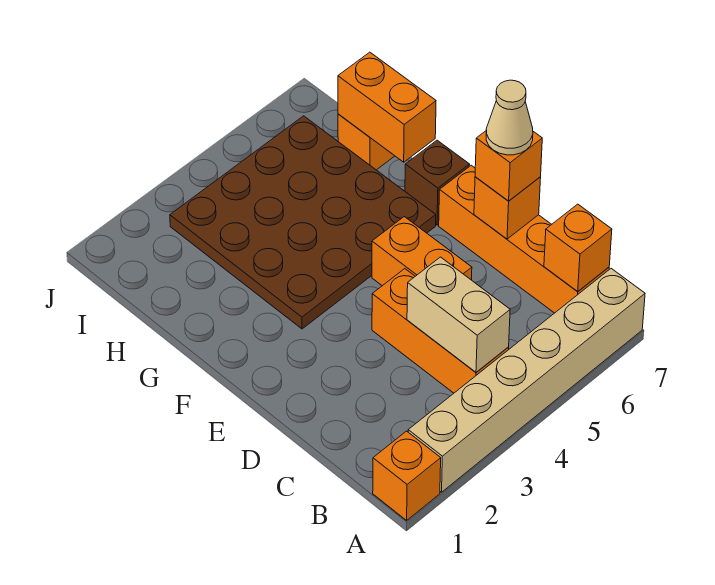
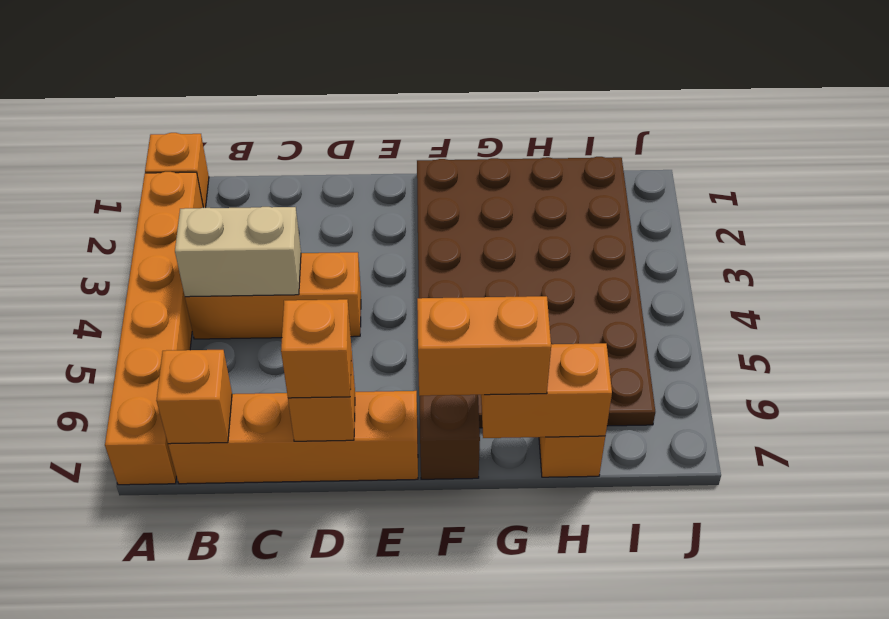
tan 1x6 brick [408,269,645,492] -> orange 1x6 brick [105,172,203,485]
orange 1x2 brick [372,217,472,286] -> orange 1x2 brick moved to [417,296,551,396]
tan 1x1 cone [486,80,533,155] -> none
brown 4x4 plate [170,116,436,329] -> brown 4x6 plate [417,157,655,428]

